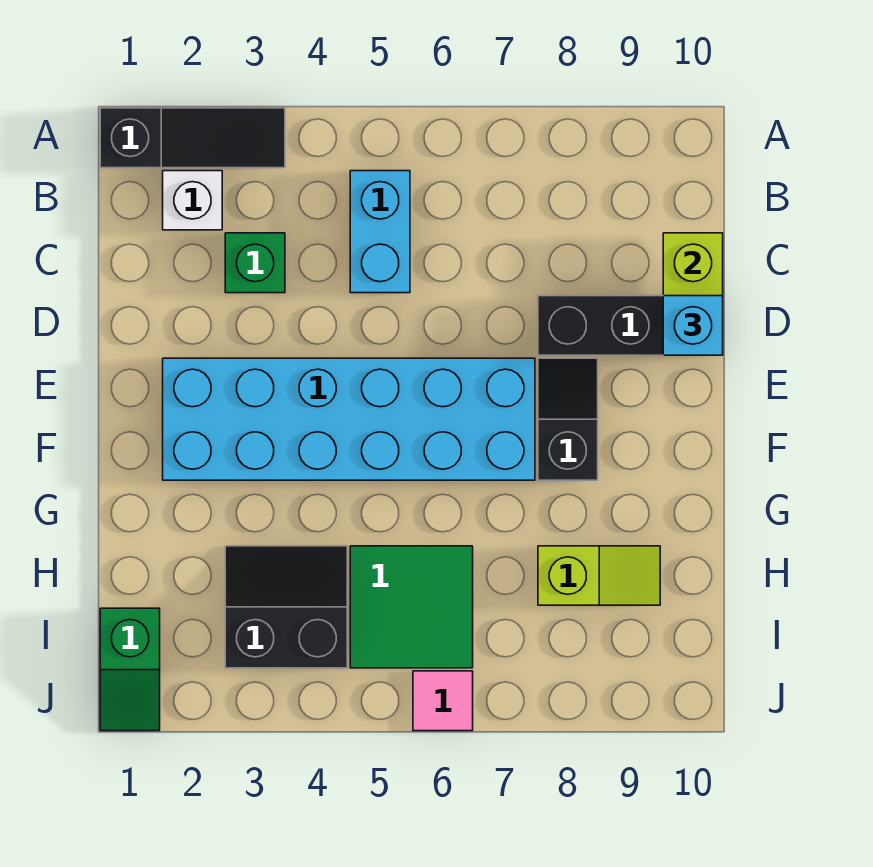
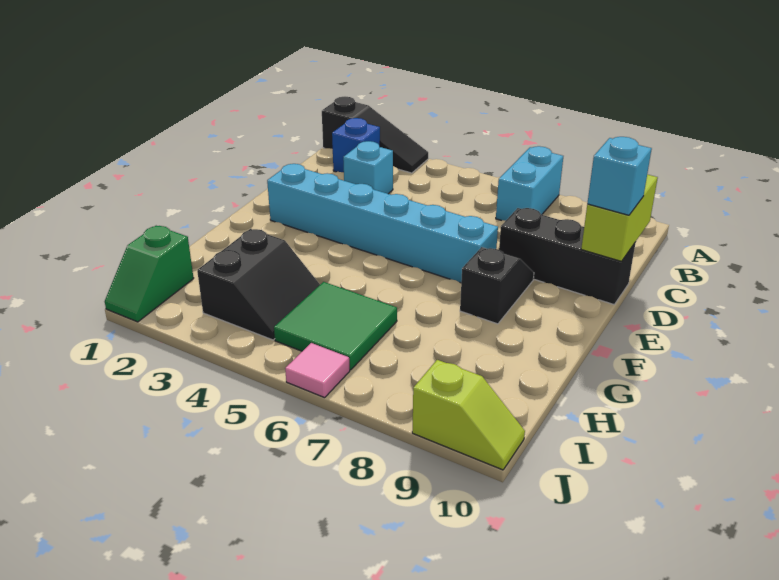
white 1x1 brick [163,171,222,230] -> blue 1x1 brick [332,118,380,172]
cyan 1x2 brick [350,171,410,293] -> cyan 1x2 brick moved to [496,146,563,221]
green 1x1 brick [225,233,285,293] -> cyan 1x1 brick [343,141,393,194]
cyan 2x6 brick [163,358,535,480] -> cyan 1x6 brick [267,164,498,283]
black 2x2 slope [225,546,347,668] -> black 2x2 slope turned to [197,229,320,340]
lime 1x2 slope [538,546,660,605] -> lime 1x2 slope moved to [412,360,525,470]

